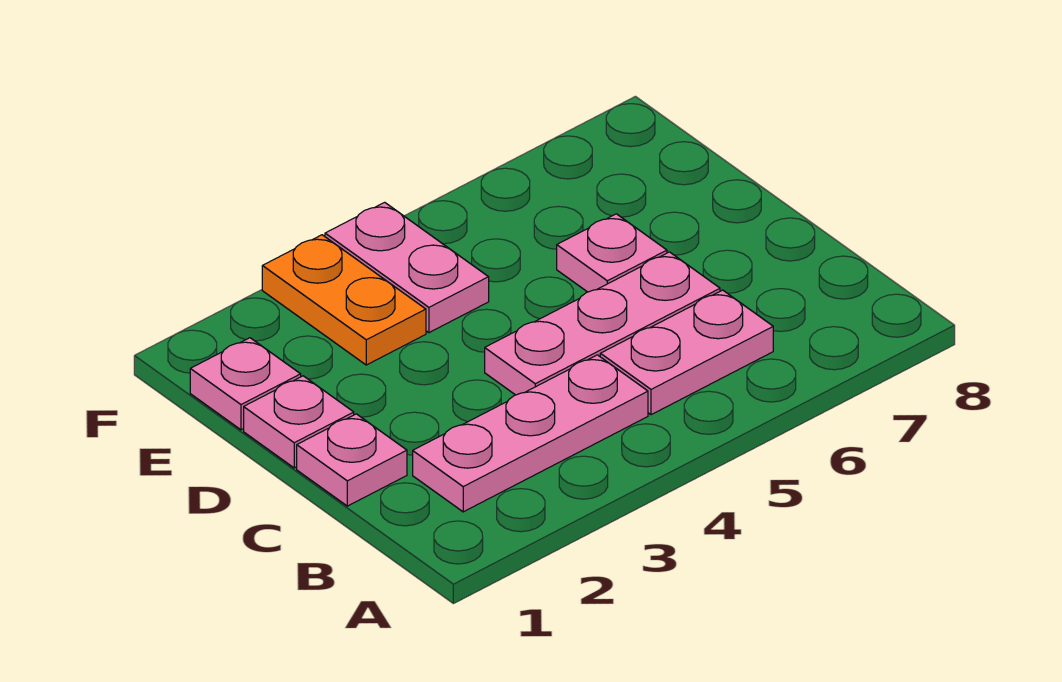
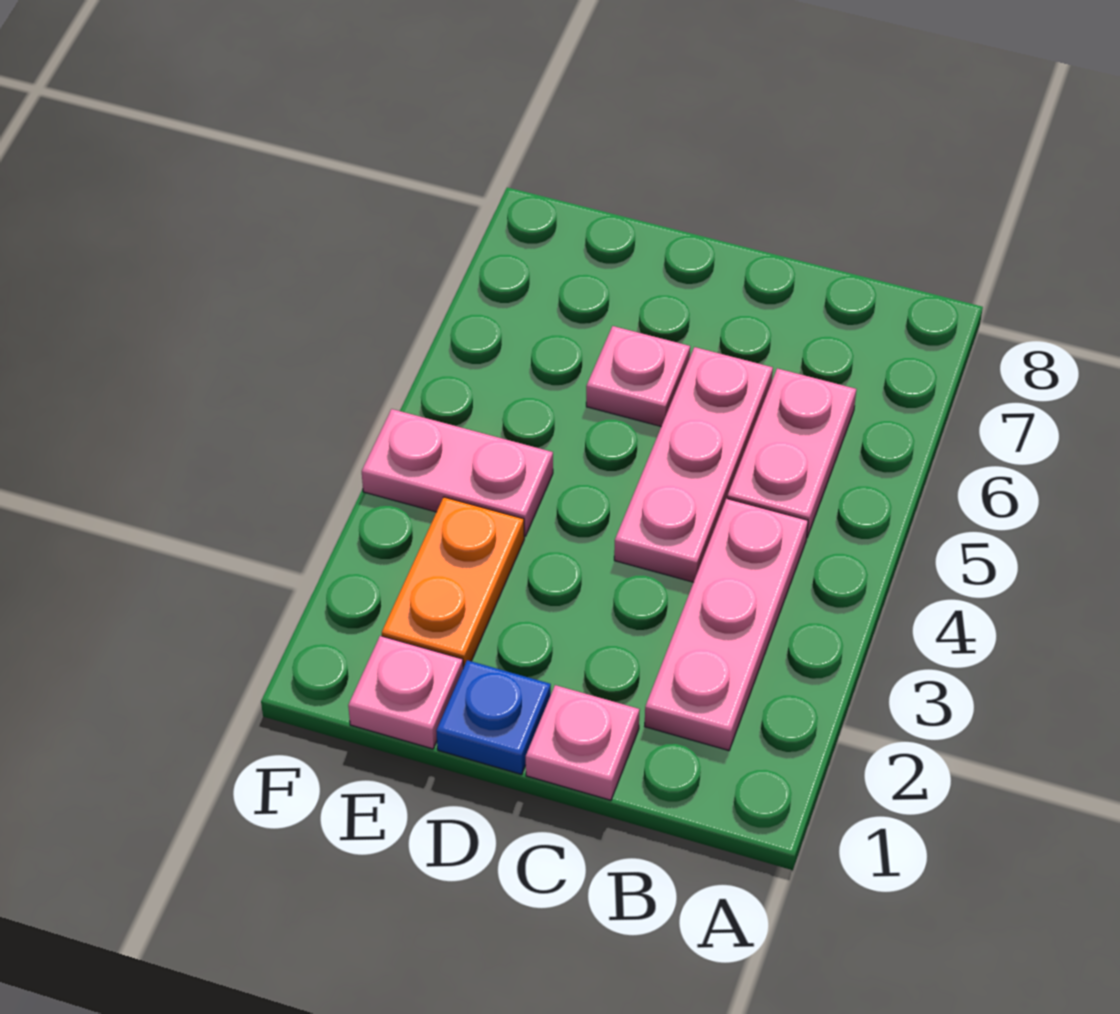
pink 1x1 plate [244,376,354,468] -> blue 1x1 plate [436,660,551,774]
orange 1x2 plate [262,235,426,365] -> orange 1x2 plate turned to [382,497,524,668]

